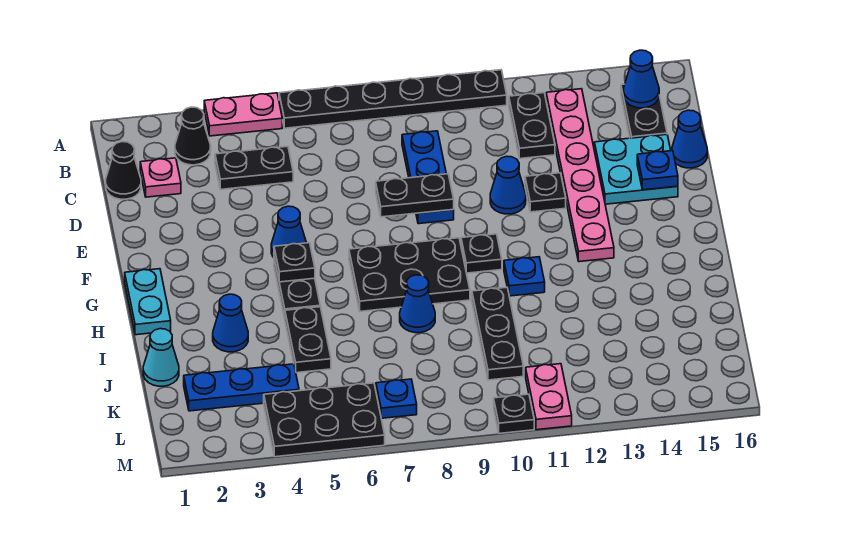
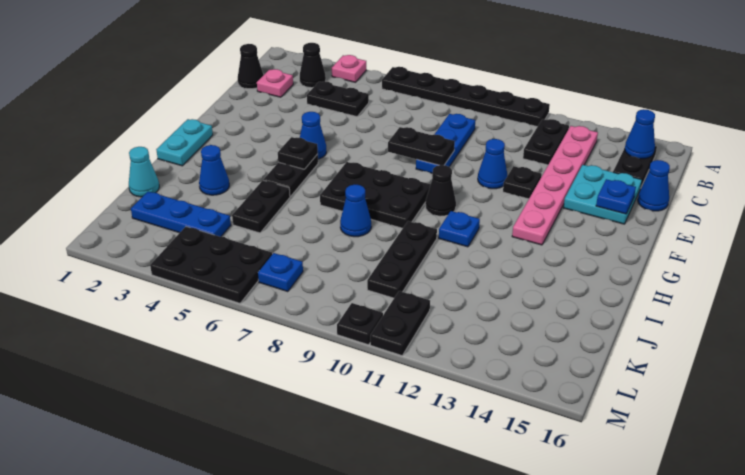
pink 1x2 plate [204,93,282,136] -> pink 1x1 plate [332,55,366,82]
black 1x1 plate [461,234,502,273] -> black 1x1 cone [425,165,456,216]
pink 1x2 plate [526,364,572,430] -> black 1x2 plate [370,291,430,356]

